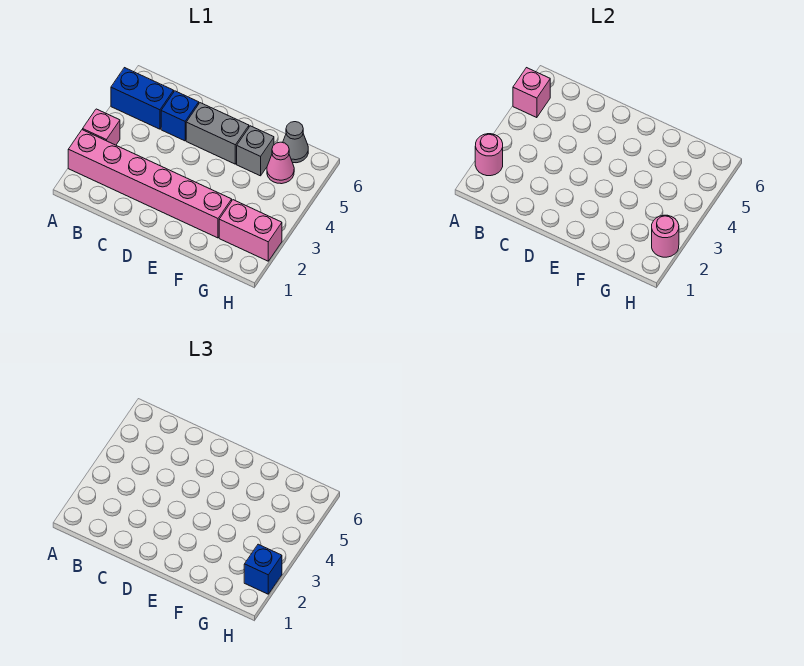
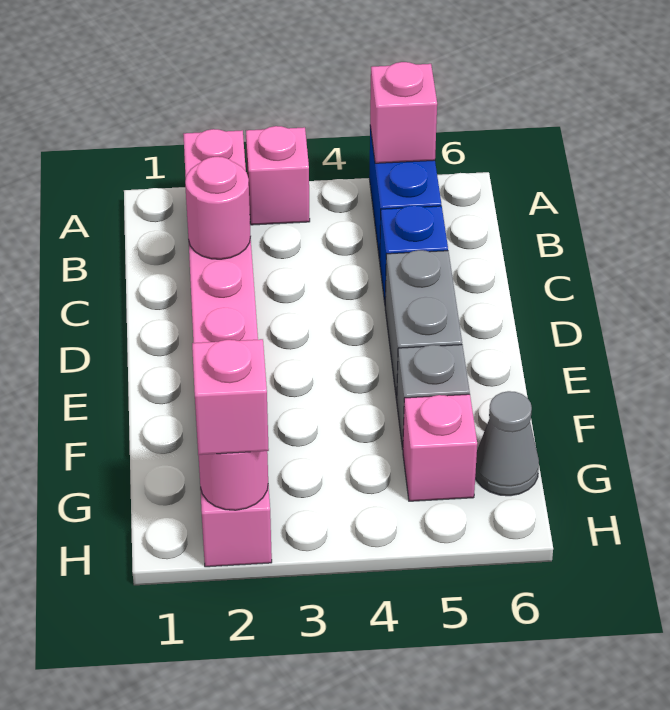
pink 1x1 round brick [475,134,503,176] -> pink 1x1 round brick moved to [185,157,251,259]
pink 1x1 cone [267,142,294,184] -> pink 1x1 brick [403,394,477,501]
blue 1x1 brick [244,544,282,594] -> pink 1x1 brick [192,339,269,455]

